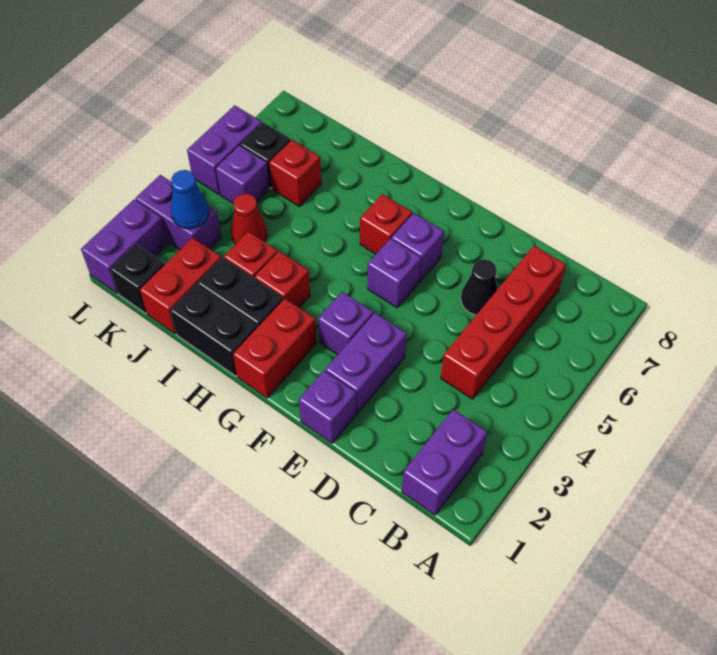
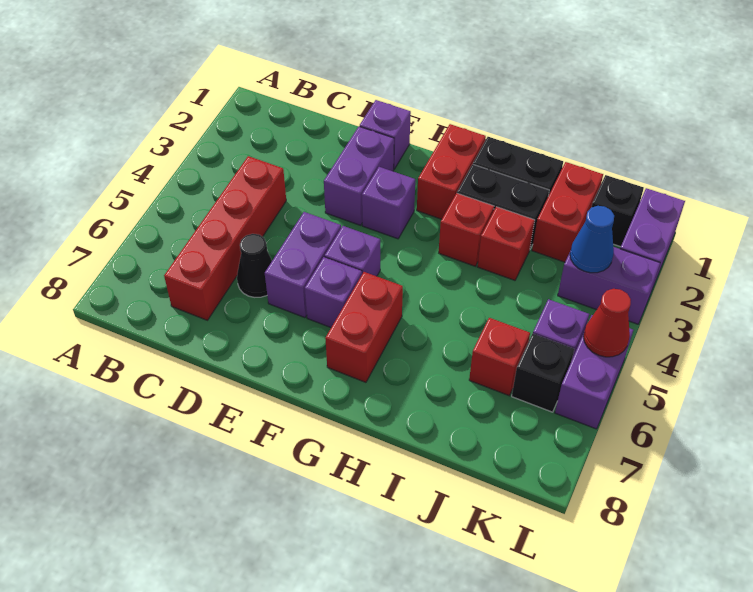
purple 1x2 brick [402,409,487,515] -> purple 1x2 brick moved to [265,212,341,318]
red 1x1 brick [360,194,412,254] -> red 1x2 brick [325,272,403,382]
red 1x1 cone [231,194,267,244] -> red 1x1 cone moved to [583,289,631,357]

